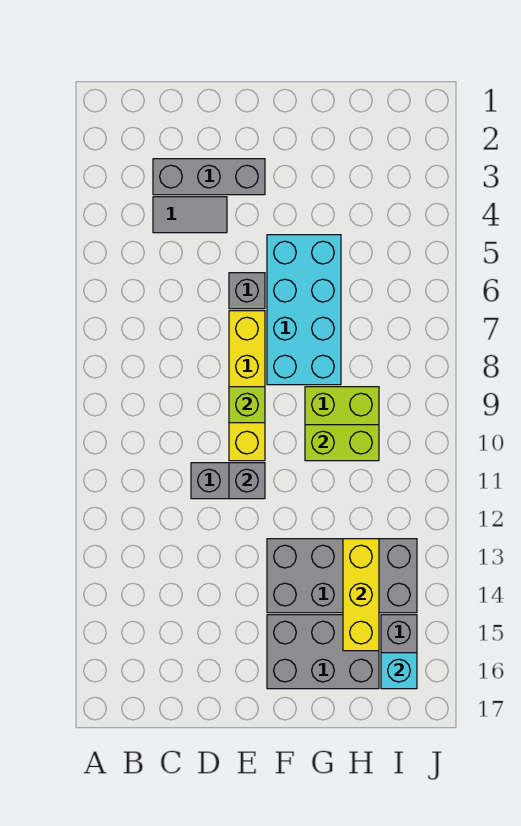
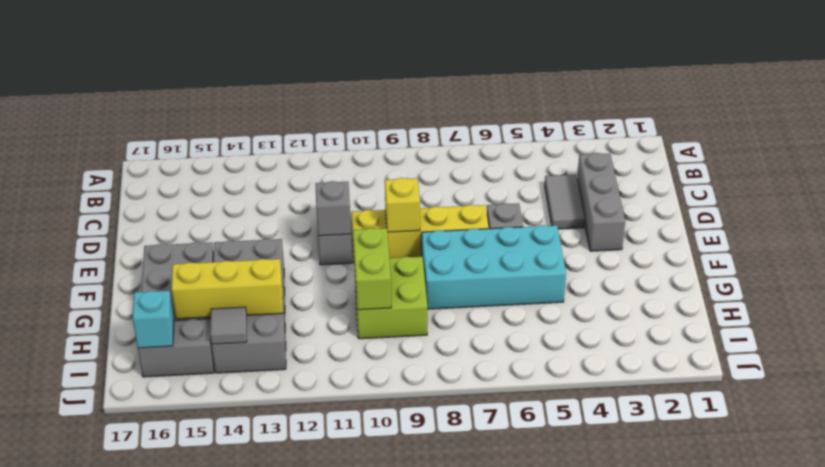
lime 1x1 brick [229,387,265,423] -> yellow 1x1 brick [385,178,420,232]
none -> grey 1x1 tile [210,307,247,344]

